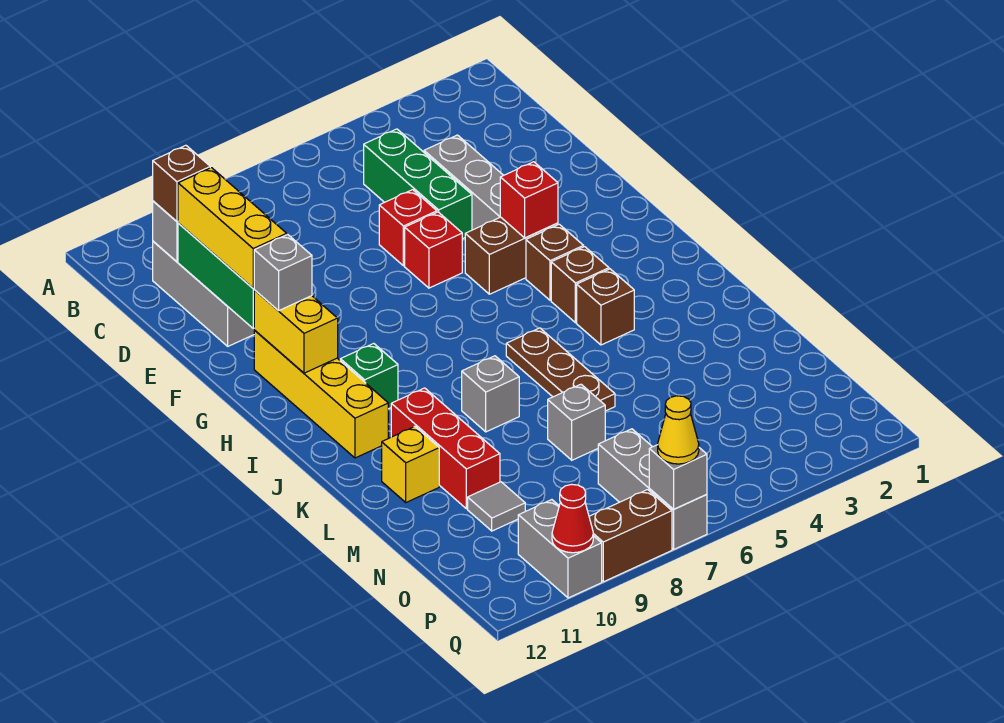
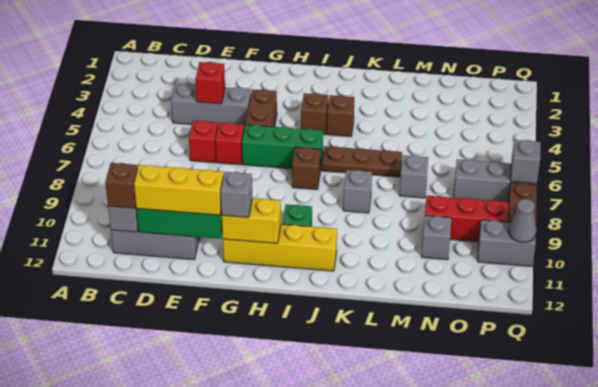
green 1x3 brick [364,129,472,239] -> green 1x3 brick moved to [242,125,323,170]
red 1x1 brick [500,162,558,238] -> red 1x1 brick moved to [196,62,225,104]
brown 1x1 brick [526,224,584,300] -> brown 1x1 brick moved to [292,147,321,189]
red 1x3 brick [391,388,500,509] -> red 1x3 brick moved to [425,196,509,242]
yellow 1x1 brick [382,427,439,502] -> none
grey 1x1 tile [468,482,525,531] -> grey 1x1 brick [422,215,451,260]
yellow 1x1 cone [658,396,699,464] -> none
red 1x1 cone [552,484,593,553] -> grey 1x1 cone [509,199,536,242]

